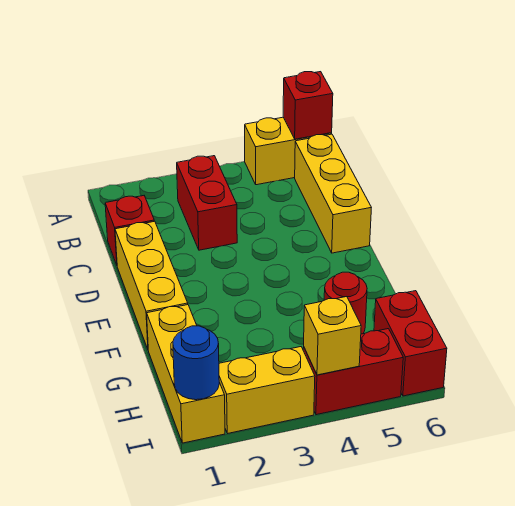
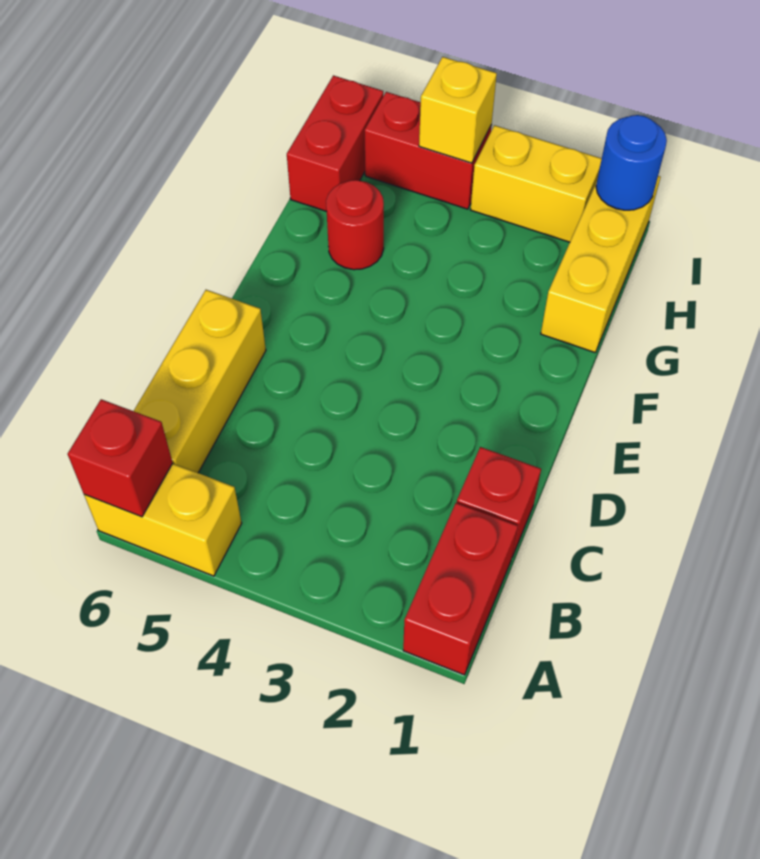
red 1x2 brick [177,156,237,250] -> red 1x2 brick moved to [403,503,518,675]
yellow 1x3 brick [115,221,188,349] -> none

